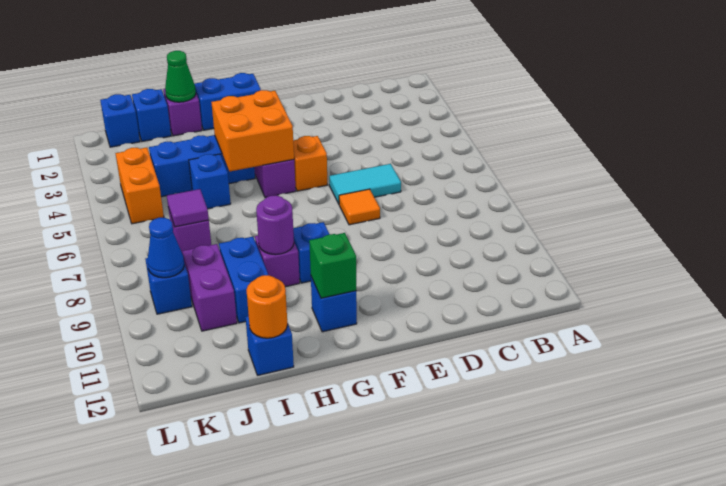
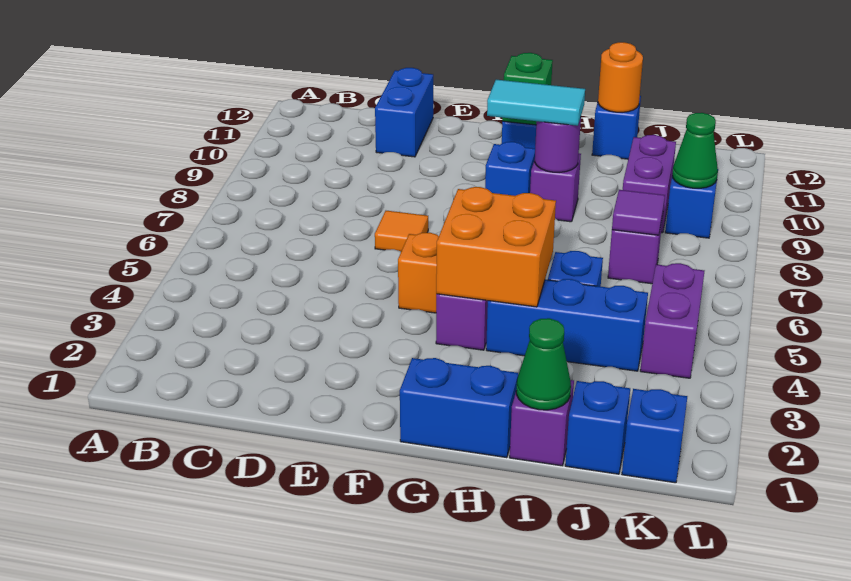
cyan 1x2 tile [329,164,401,204] -> cyan 1x2 tile moved to [487,80,585,126]
blue 1x2 brick [219,237,268,323] -> blue 1x2 brick moved to [375,68,433,157]
orange 1x2 brick [115,148,164,224] -> purple 1x2 brick [640,263,704,378]
blue 1x1 cone [148,218,184,278] -> green 1x1 cone [672,113,718,188]

